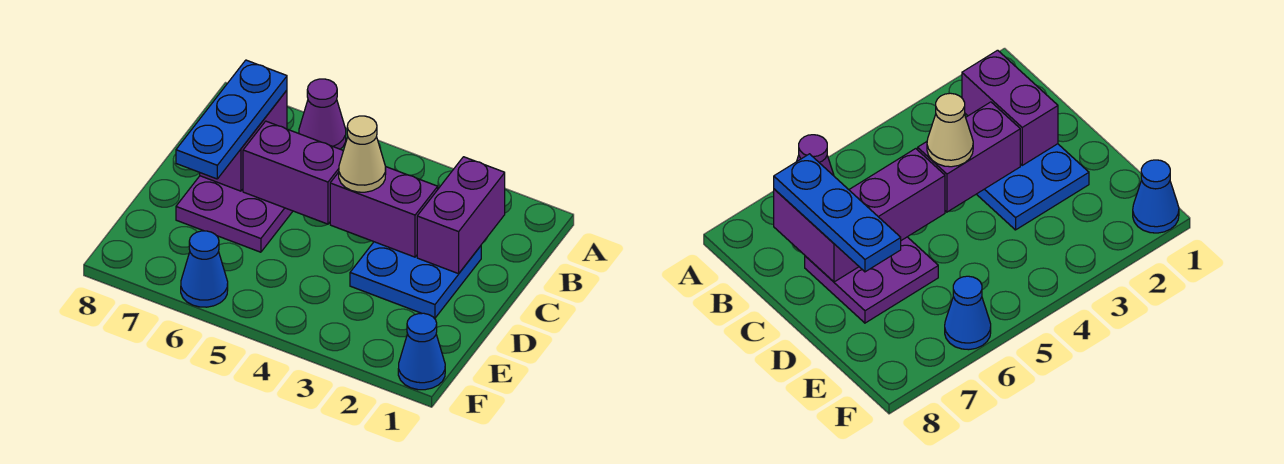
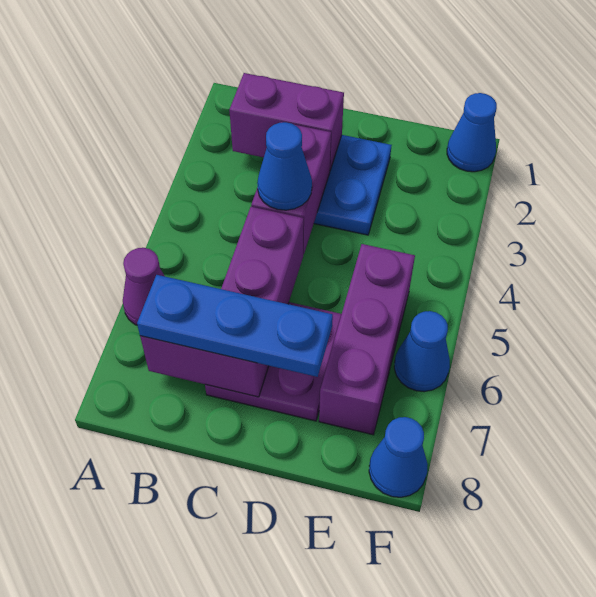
tan 1x1 cone [339,116,386,192] -> blue 1x1 cone [257,122,312,210]
none -> purple 1x3 brick [319,244,415,435]
none -> blue 1x1 cone [369,417,428,497]

